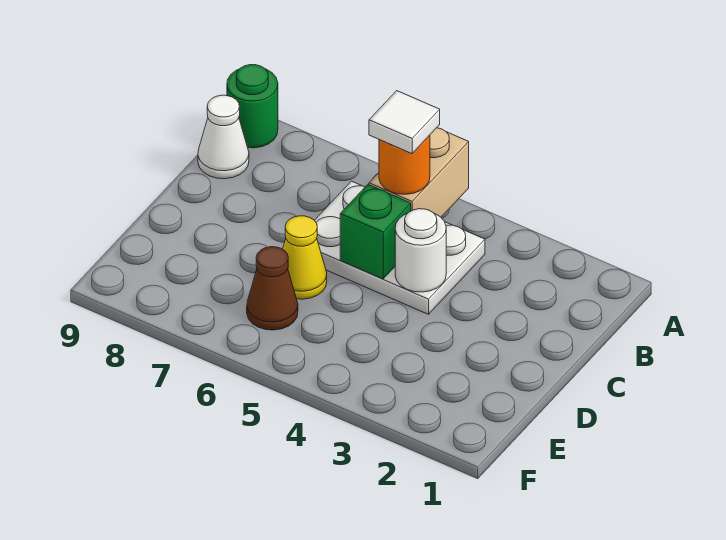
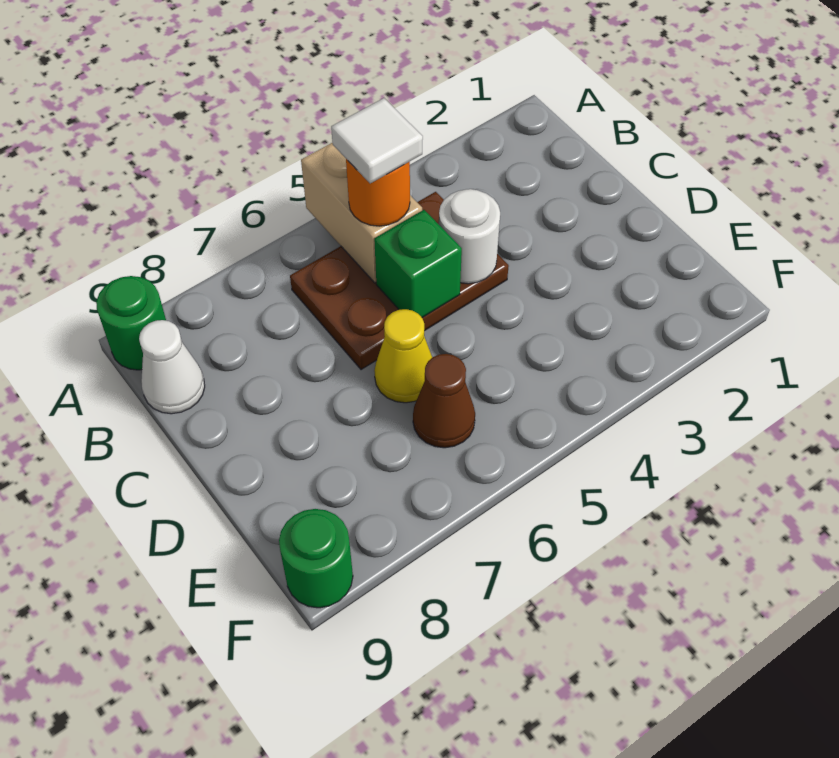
white 2x3 plate [314,181,485,314] -> brown 2x3 plate [290,192,509,370]
none -> green 1x1 round brick [279,509,353,608]

